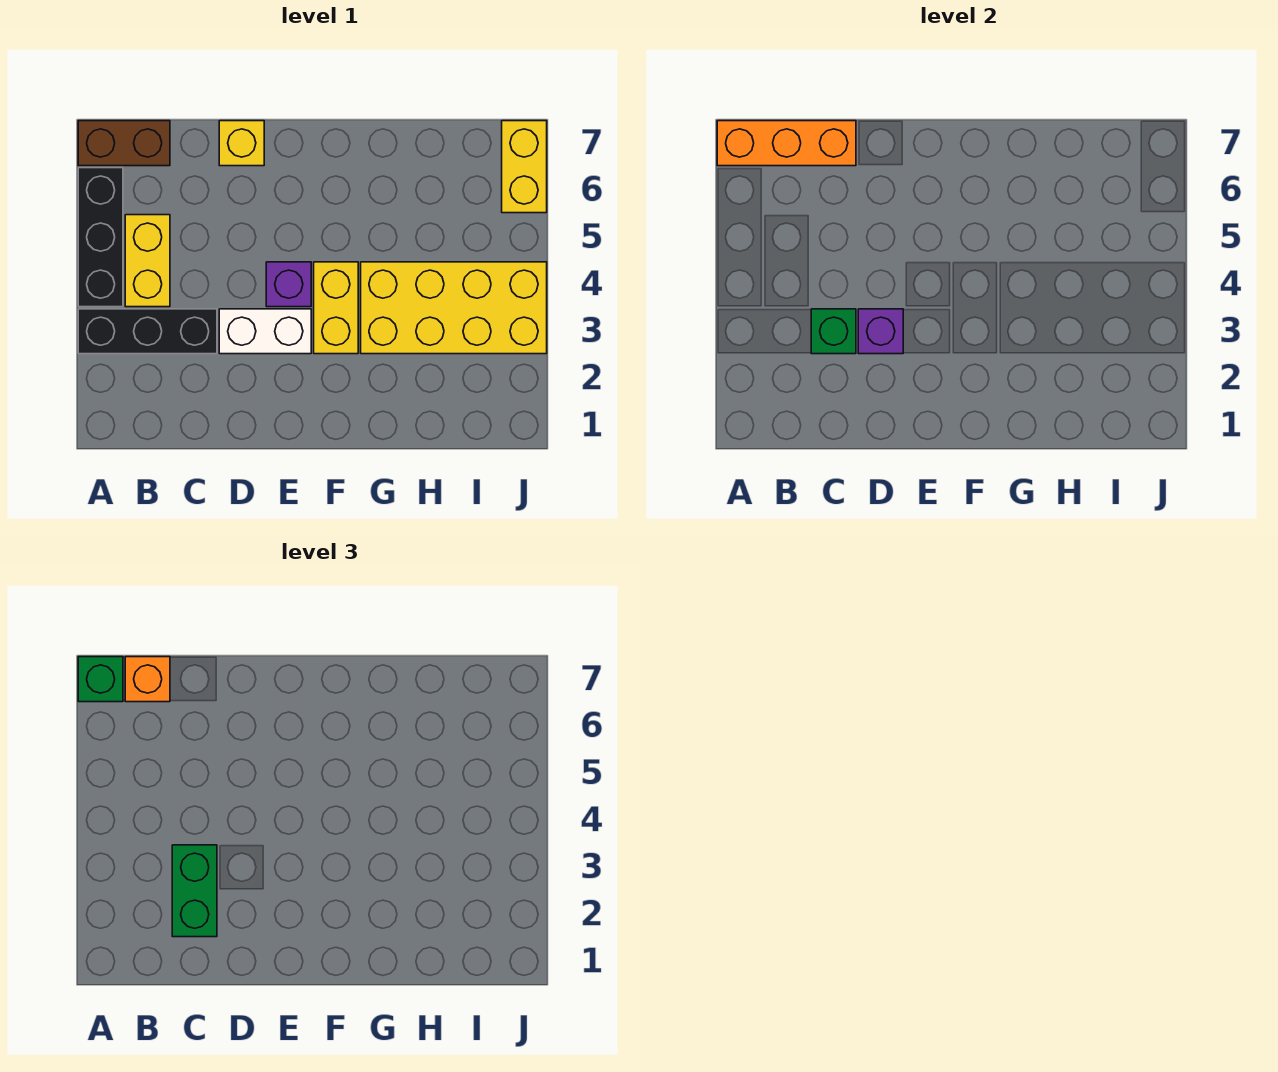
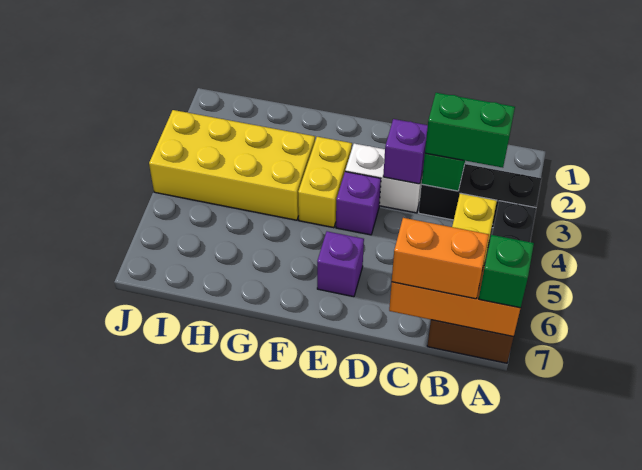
orange 1x1 brick [125,657,170,702] -> orange 1x2 brick [392,218,489,299]
green 1x2 brick [172,845,217,937] -> green 1x2 brick turned to [425,93,515,168]
yellow 1x1 brick [219,121,264,166] -> none
none -> purple 1x1 brick [317,231,364,297]
yellow 1x2 brick [502,121,547,213] -> none

